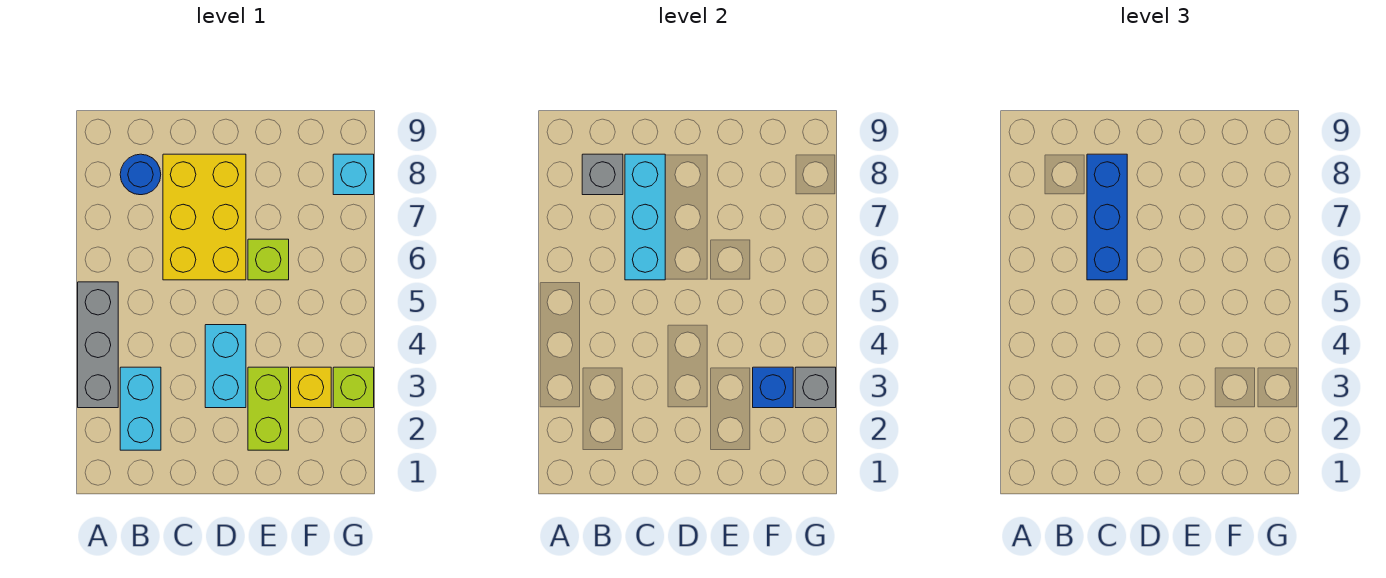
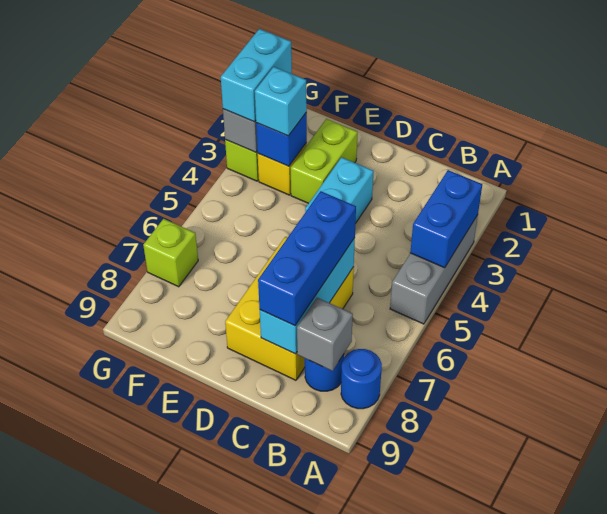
none -> blue 1x2 brick [410,170,482,268]
none -> blue 1x1 round brick [341,349,382,409]
cyan 1x2 brick [120,367,161,450] -> cyan 1x2 brick moved to [221,29,292,122]
lime 1x1 brick [248,239,289,280] -> lime 1x1 brick moved to [143,219,198,287]
cyan 1x1 brick [333,154,374,195] -> cyan 1x1 brick moved to [255,67,307,136]

